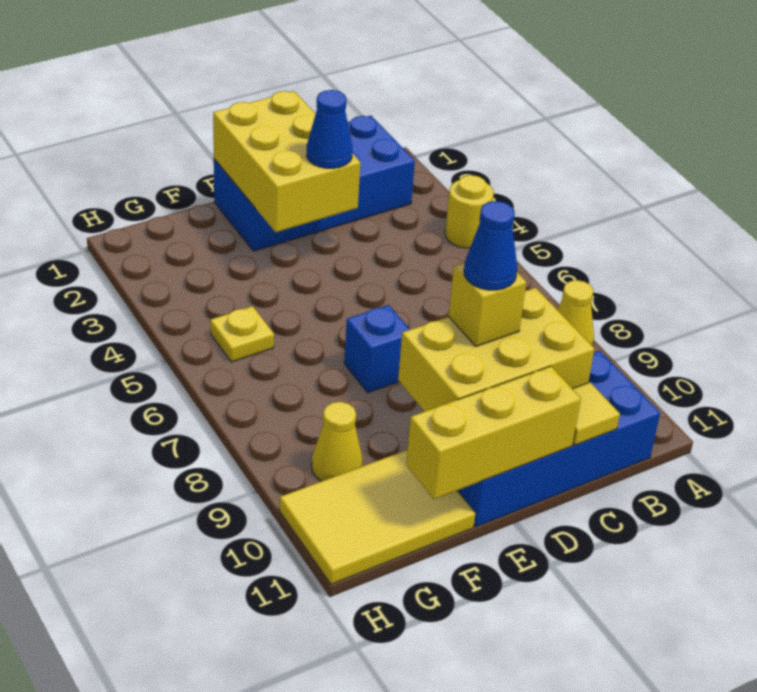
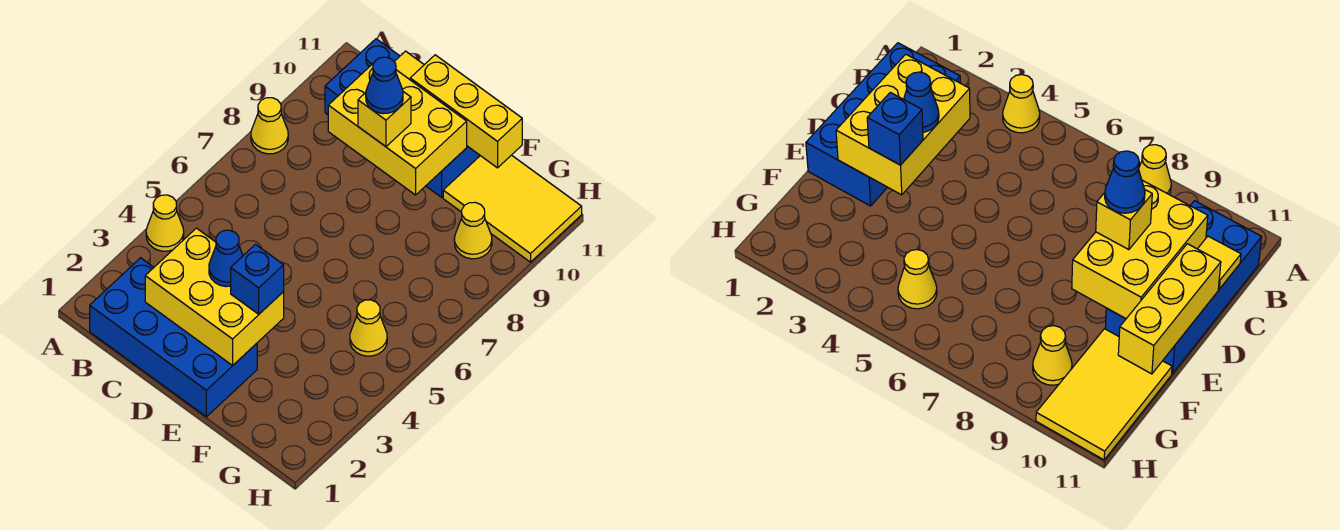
yellow 1x1 round brick [445,175,494,248] -> yellow 1x1 cone [146,195,184,251]
yellow 2x3 brick [213,91,360,232] -> yellow 2x3 brick turned to [145,228,284,366]
blue 1x1 brick [344,305,410,393] -> blue 1x1 brick moved to [231,244,284,314]
yellow 1x1 plate [210,306,274,362] -> yellow 1x1 cone [350,300,387,356]

